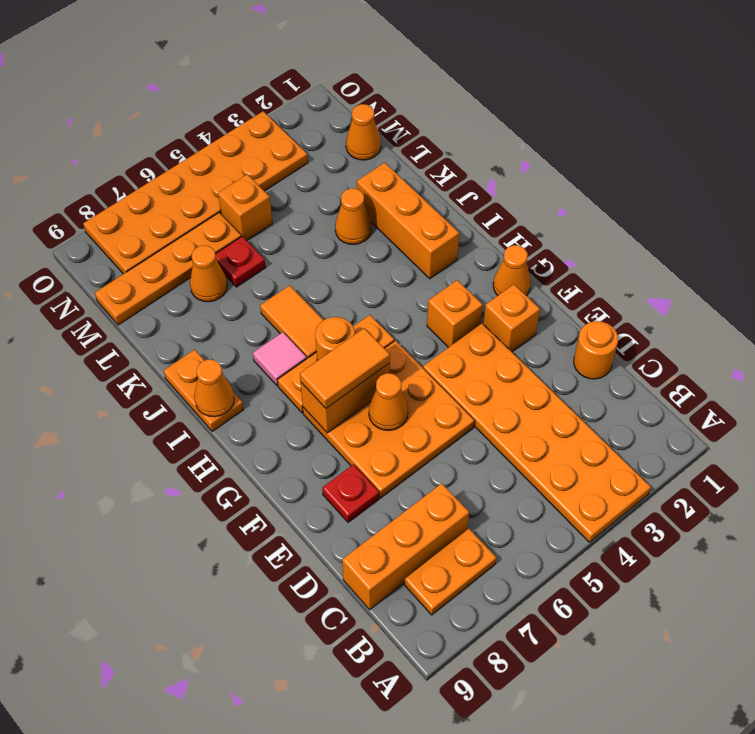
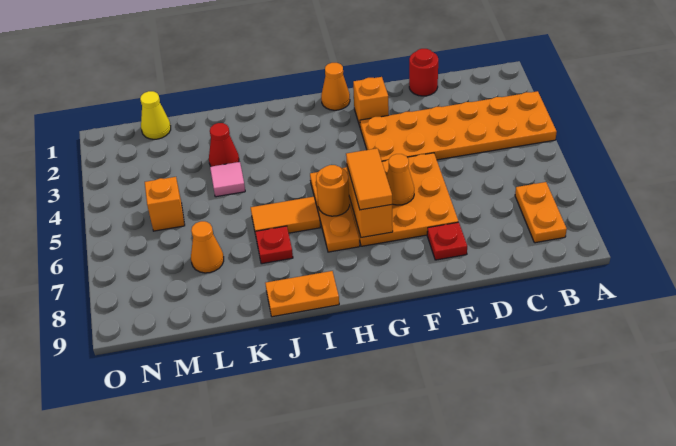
orange 1x3 brick [342,483,469,610] -> none
orange 1x1 round brick [574,321,618,379] -> red 1x1 round brick [409,49,438,96]
orange 1x1 brick [427,280,483,348] -> none
orange 1x3 brick [357,163,459,279] -> none
pink 1x1 tile [253,332,307,386] -> pink 1x1 tile moved to [210,162,245,197]
orange 1x1 cone [194,360,234,417] -> none
orange 1x1 cone [335,188,371,245] -> red 1x1 cone [209,123,239,166]
red 1x1 plate [216,236,266,287] -> red 1x1 plate moved to [255,226,293,264]
orange 1x1 cone [346,104,381,160] -> yellow 1x1 cone [140,91,171,139]
orange 1x4 plate [95,213,241,325] -> none
orange 2x6 plate [83,111,308,274] -> none

